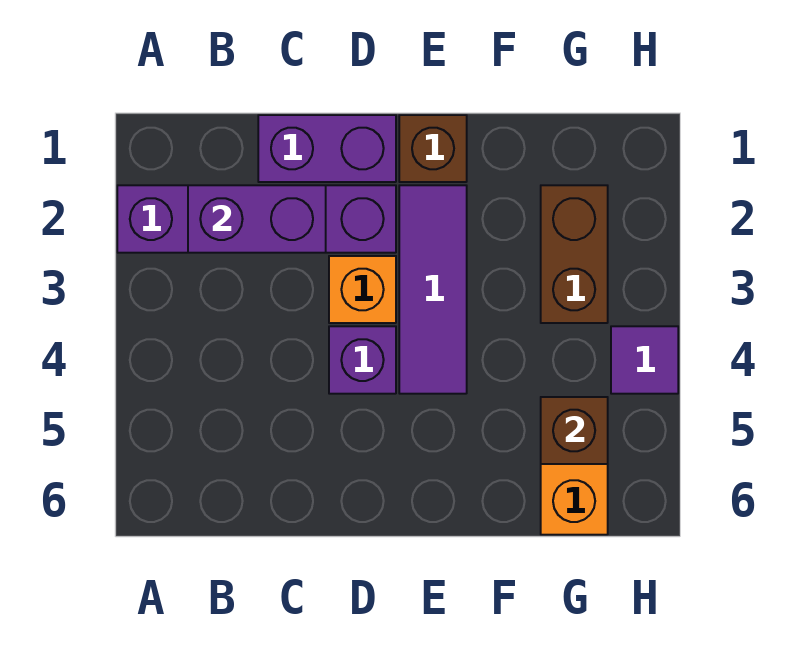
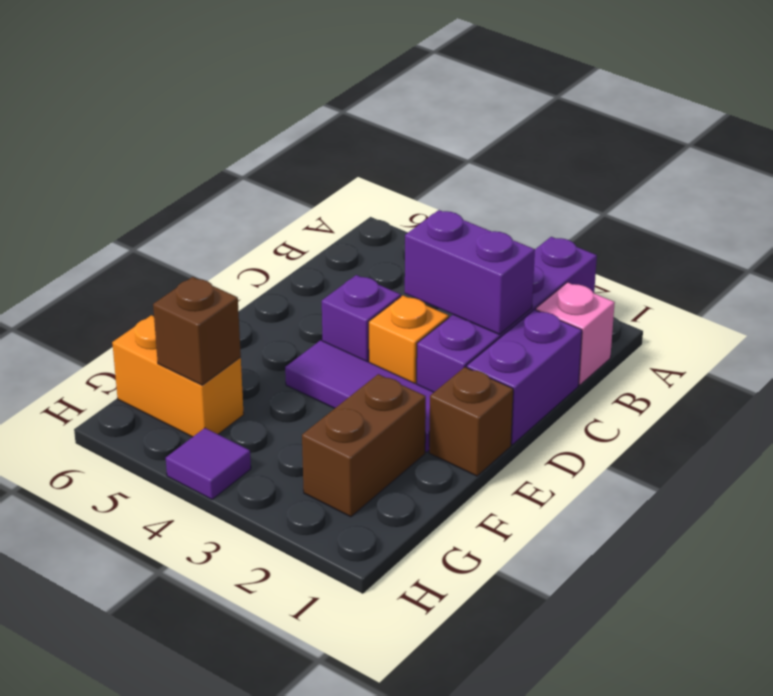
none -> pink 1x1 brick [536,282,615,385]
purple 1x2 brick [188,185,326,253] -> purple 1x2 brick turned to [405,210,535,334]
brown 1x2 brick [541,185,608,323] -> brown 1x2 brick turned to [302,374,426,517]

